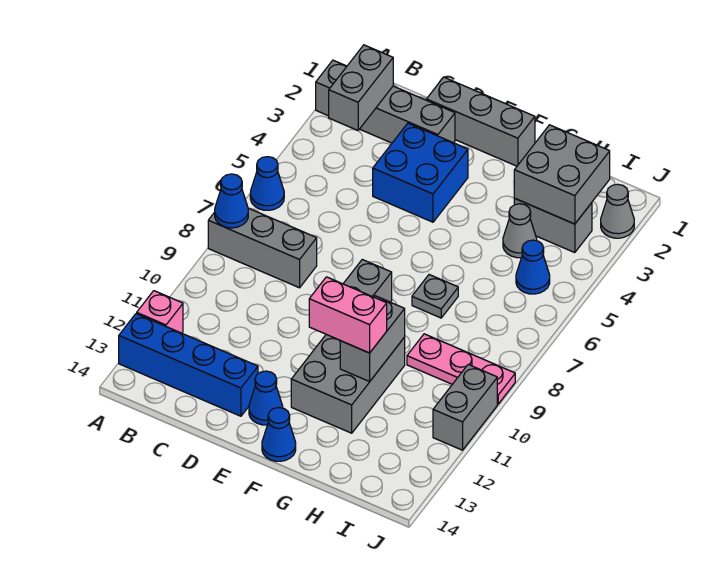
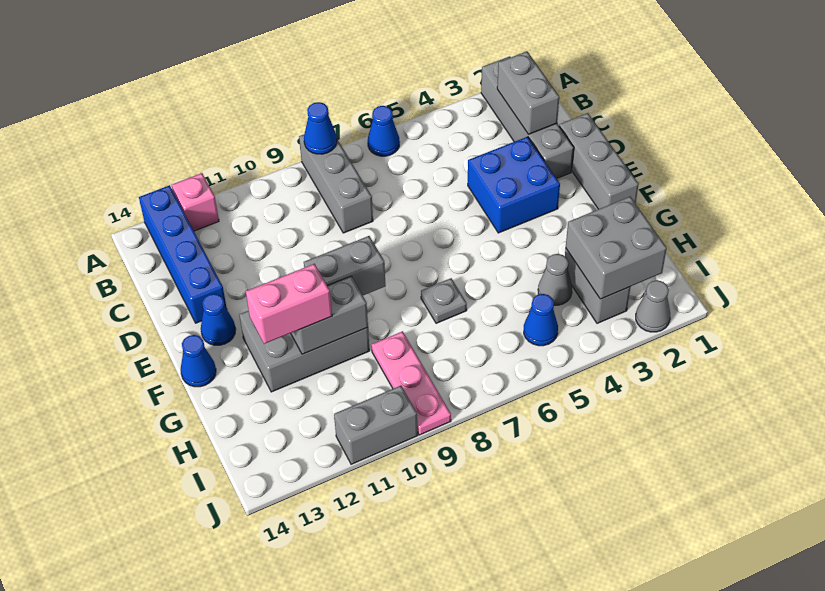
grey 1x2 brick [329,45,393,130] -> grey 1x2 brick turned to [497,51,559,134]
pink 1x2 brick [309,277,387,353] -> pink 1x2 brick turned to [246,264,332,344]

